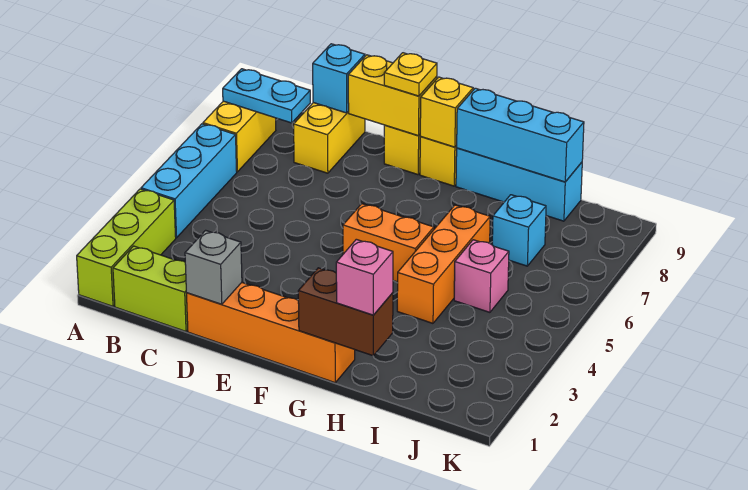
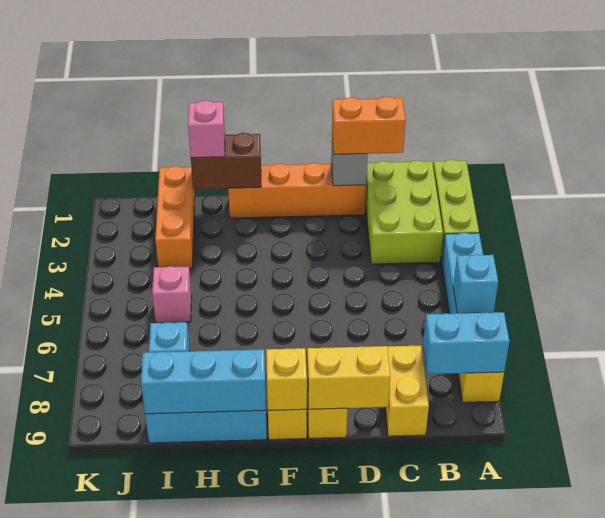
cyan 1x2 plate [223,69,310,123] -> cyan 1x2 brick [423,312,509,374]
lime 1x2 brick [113,246,188,331] -> lime 2x3 brick [365,160,443,264]
cyan 1x1 brick [313,44,365,113] -> cyan 1x1 brick moved to [453,254,498,313]
yellow 1x1 plate [384,53,437,96] -> none
orange 1x2 brick [343,204,434,282] -> orange 1x2 brick moved to [332,97,406,154]
orange 1x3 brick [397,205,490,323] -> orange 1x3 brick moved to [155,166,195,269]

